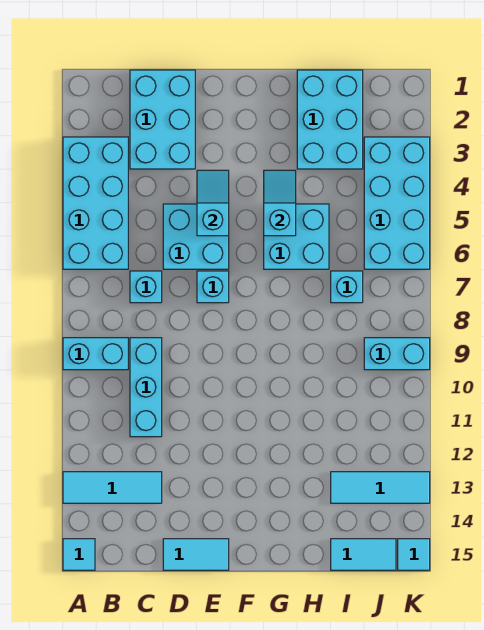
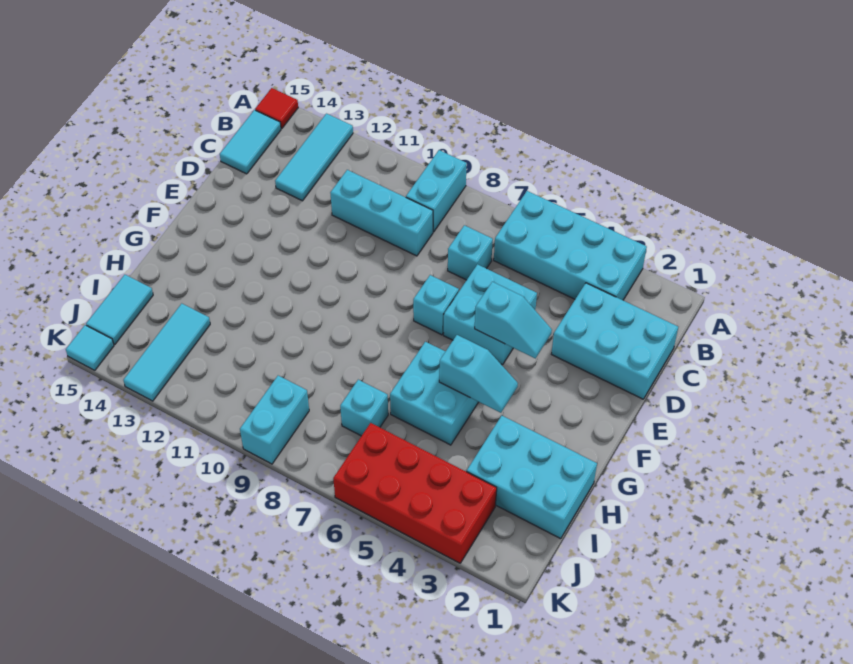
cyan 1x1 tile [63,539,95,570] -> red 1x1 tile [255,88,298,129]
cyan 1x2 tile [163,539,229,570] -> cyan 1x2 tile moved to [220,110,281,174]
cyan 2x4 brick [364,137,430,269] -> red 2x4 brick [333,423,497,563]

